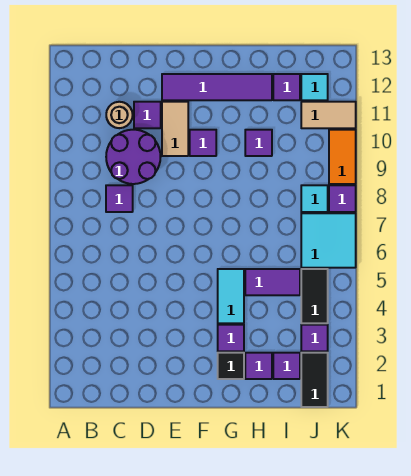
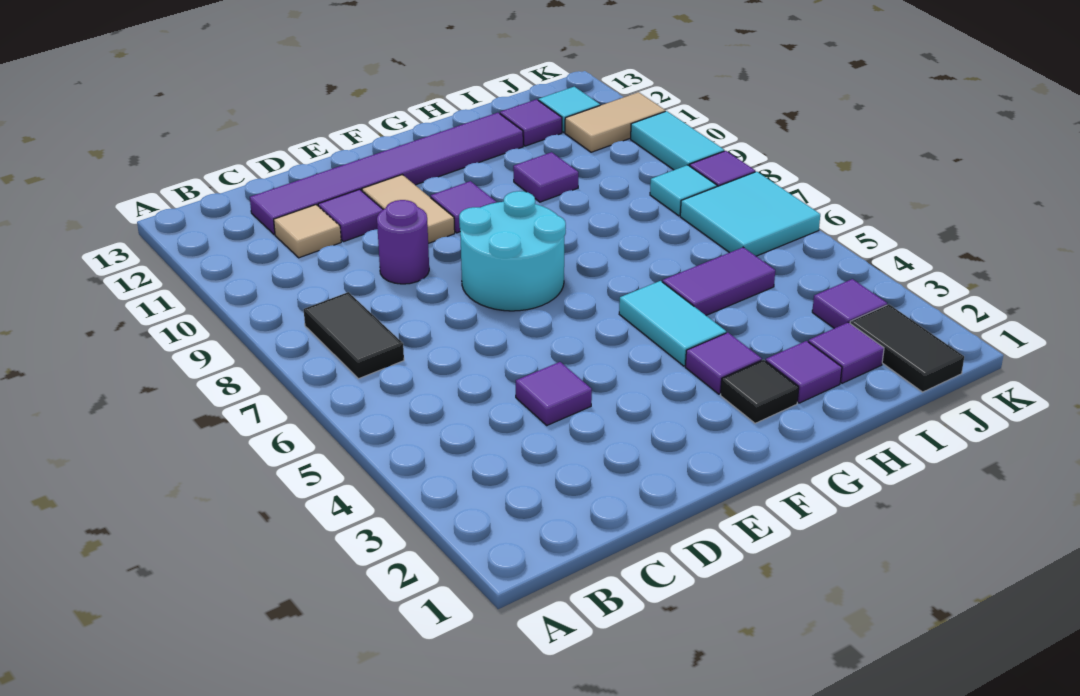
purple 1x1 tile [106,185,133,212] -> purple 1x1 tile moved to [516,362,592,425]
purple 2x2 round brick [106,130,161,184] -> purple 1x1 round brick [377,200,429,284]
tan 1x1 round brick [106,102,133,128] -> tan 1x1 tile [274,205,341,258]
none -> cyan 2x2 round brick [459,191,566,311]
purple 1x4 tile [162,74,272,100] -> purple 1x6 tile [250,113,523,235]
black 1x2 tile [301,269,328,323] -> black 1x2 tile moved to [304,292,404,379]
orange 1x2 tile [329,130,356,184] -> cyan 1x2 tile [631,111,724,170]

